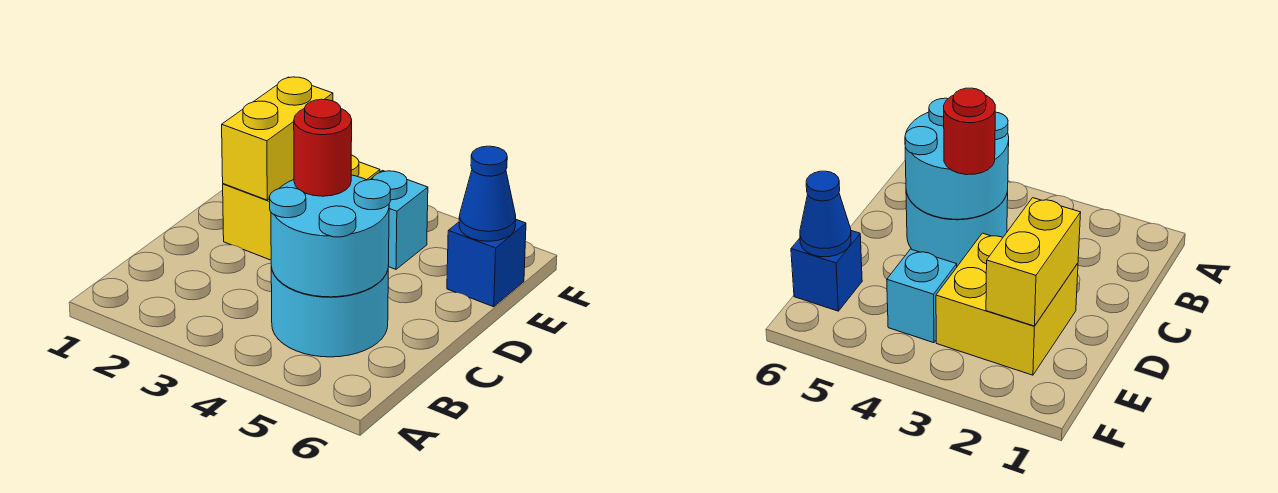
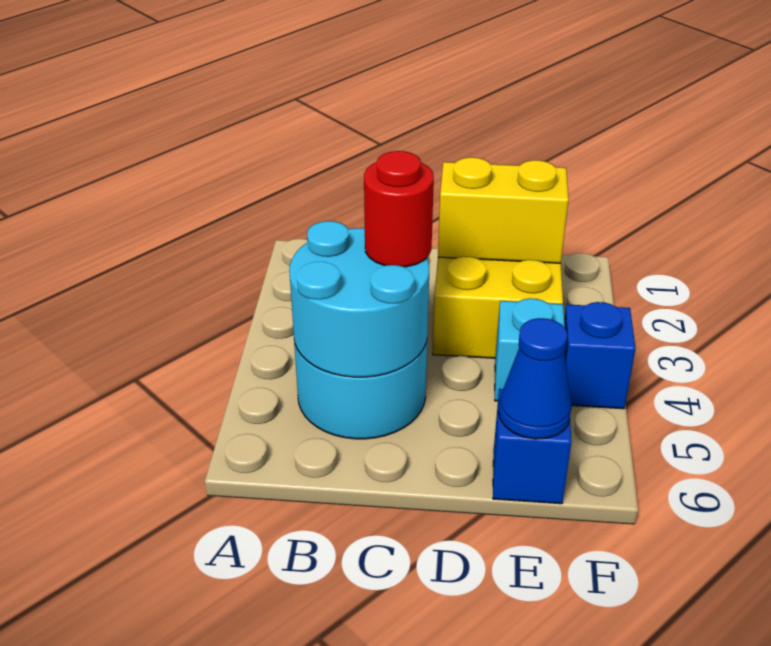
none -> blue 1x1 brick [564,302,636,409]

